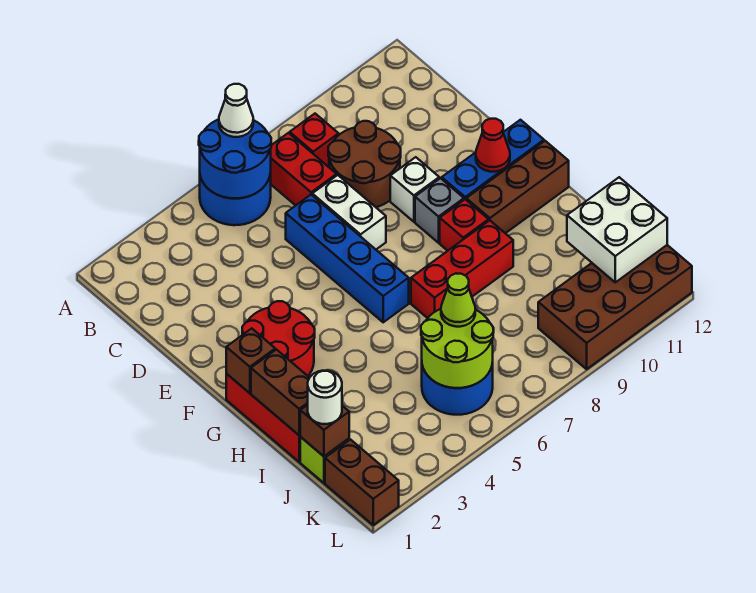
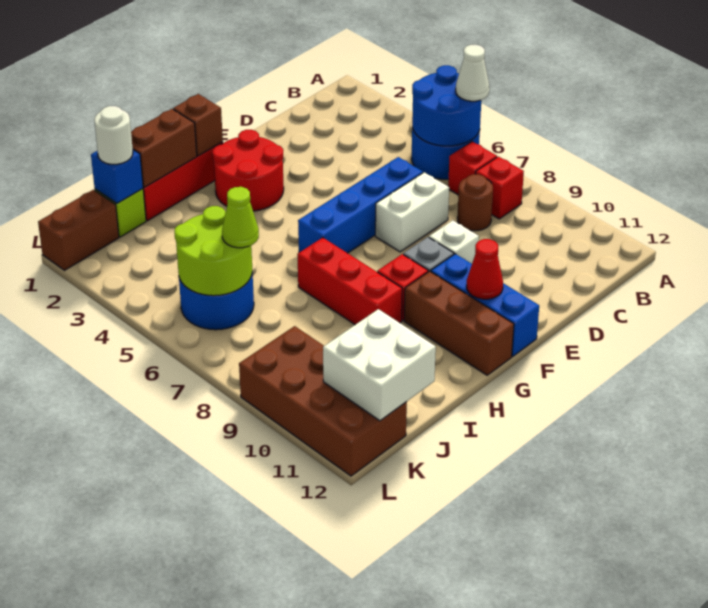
red 1x2 brick [270,133,337,206] -> red 1x1 brick [448,142,497,194]
brown 2x2 round brick [328,121,401,207] -> brown 1x1 round brick [457,174,493,231]
brown 1x1 brick [300,405,349,456] -> blue 1x1 brick [91,150,143,203]

